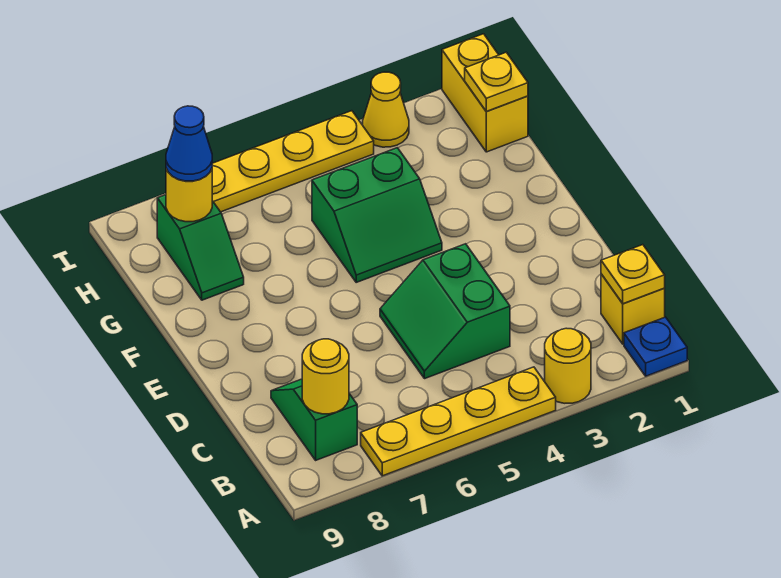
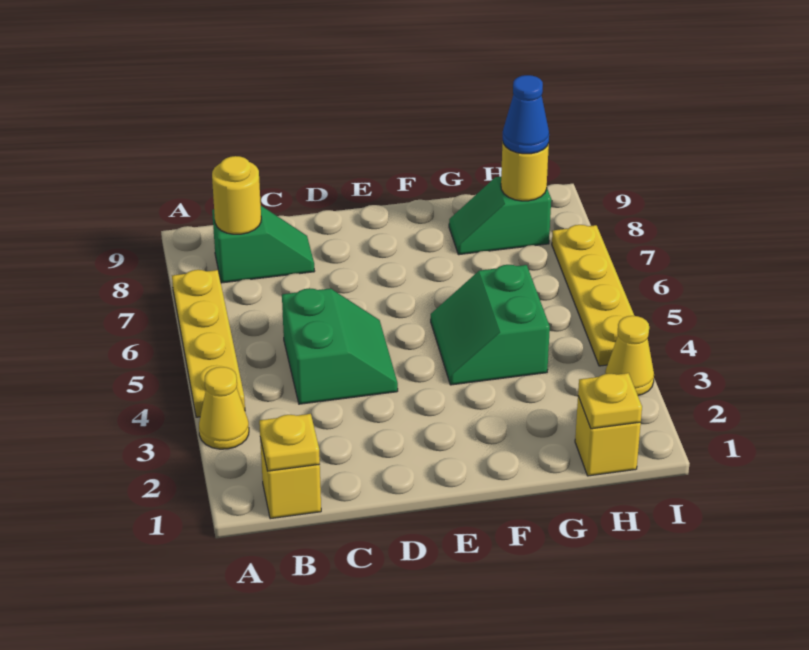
blue 1x1 plate [624,317,687,376] -> none
yellow 1x1 round brick [545,328,591,403] -> yellow 1x1 cone [199,367,249,449]
green 2x2 slope [380,244,510,379] -> green 2x2 slope turned to [282,288,398,404]
yellow 1x2 brick [442,34,528,152] -> yellow 1x1 brick [575,396,641,476]

